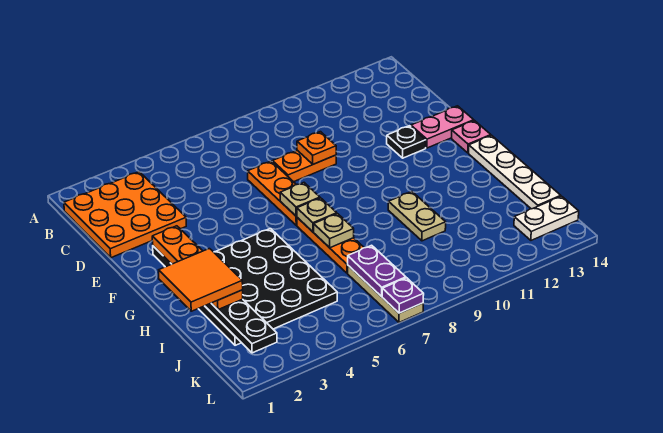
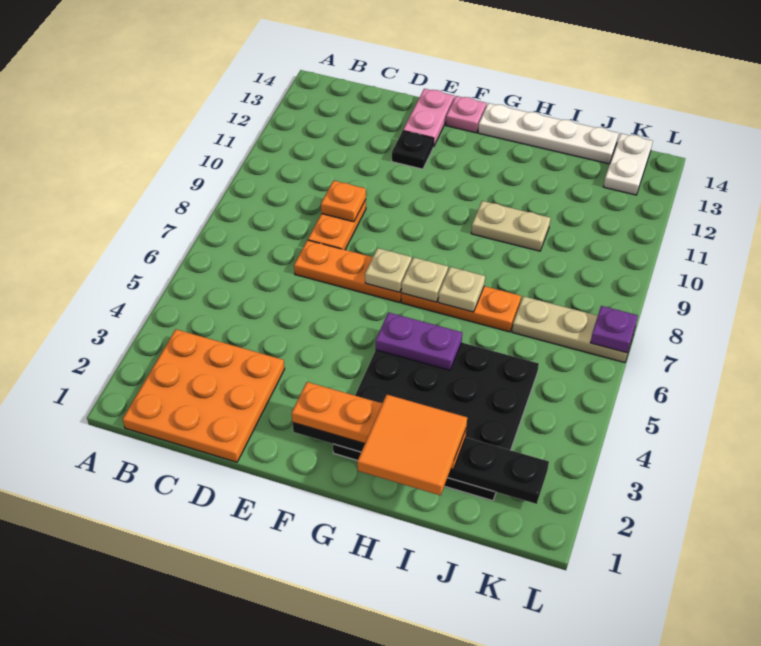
purple 1x2 plate [348,245,406,297] -> purple 1x2 plate moved to [376,312,462,370]

